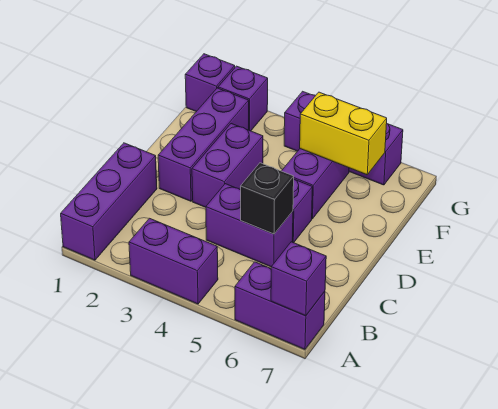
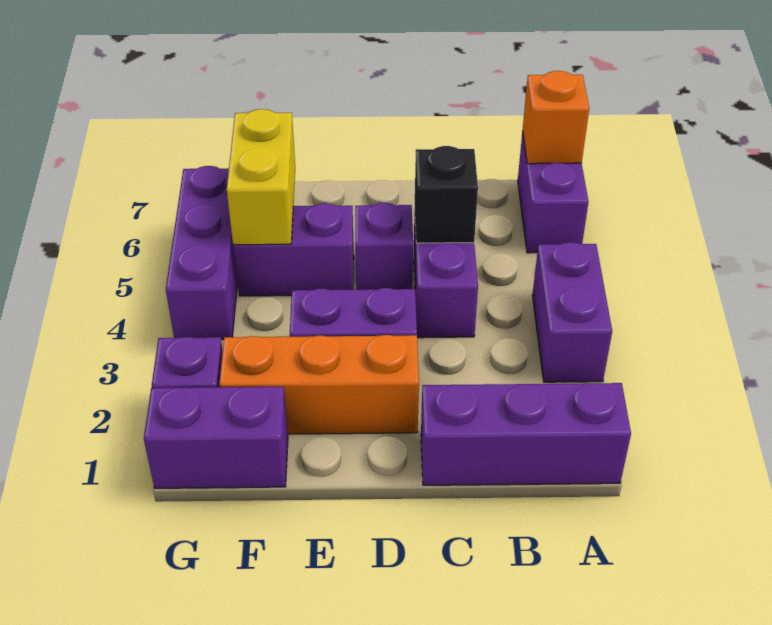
purple 1x1 brick [271,242,326,316] -> orange 1x1 brick [523,71,589,164]
purple 1x3 brick [158,88,249,201] -> orange 1x3 brick [219,335,419,434]
purple 1x1 brick [185,54,235,112] -> purple 1x2 brick [144,387,288,488]

